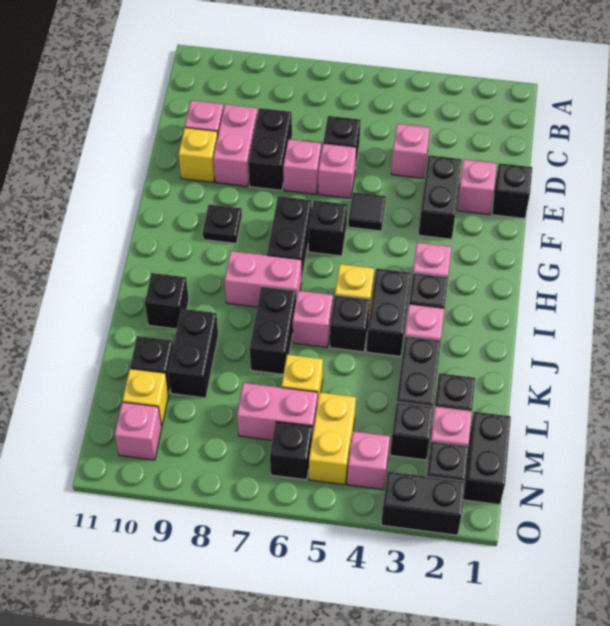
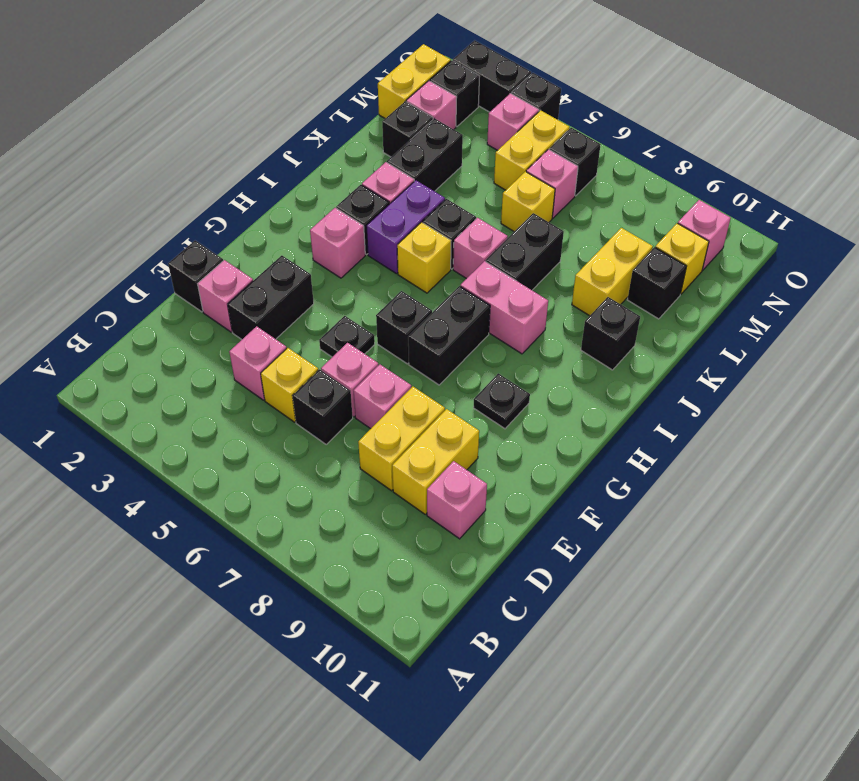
black 1x2 brick [248,108,292,190] -> yellow 1x2 brick [358,387,445,491]
pink 1x2 brick [213,104,258,186] -> yellow 1x2 brick [392,409,479,514]
yellow 1x1 brick [179,128,218,182] -> yellow 1x1 brick moved to [261,348,318,422]
black 1x1 tile [348,192,386,231] -> black 1x1 plate [319,316,375,357]
black 1x2 brick [366,269,411,356] -> purple 1x2 brick [367,180,445,274]
black 1x2 brick [168,309,218,398] -> yellow 1x2 brick [572,228,653,316]
black 1x2 brick [463,412,511,505] -> yellow 1x2 brick [378,44,451,118]
black 1x1 brick [390,402,433,460] -> black 1x1 brick moved to [511,73,561,120]
pink 1x2 brick [237,383,318,440] -> pink 1x1 brick [526,149,578,218]

